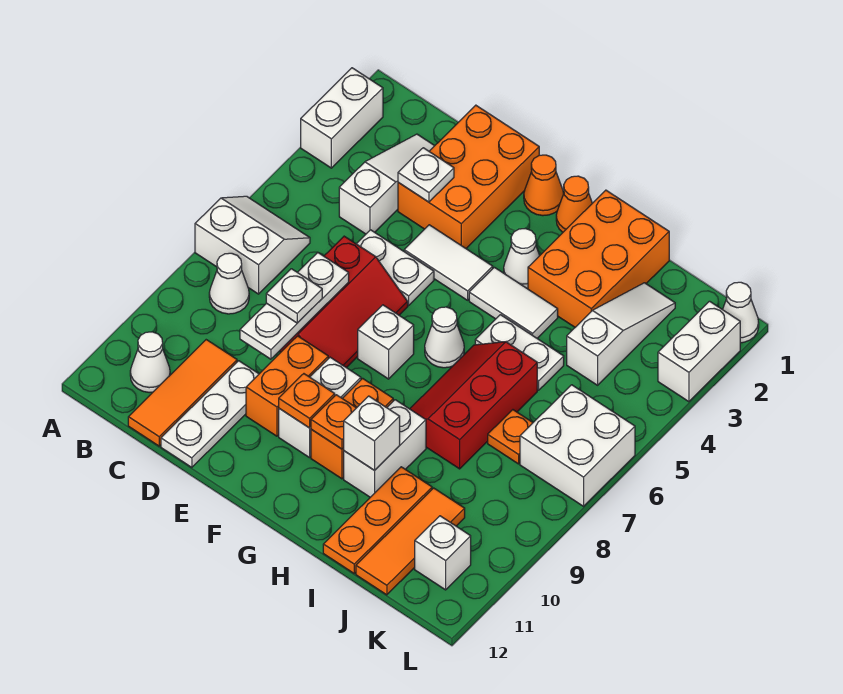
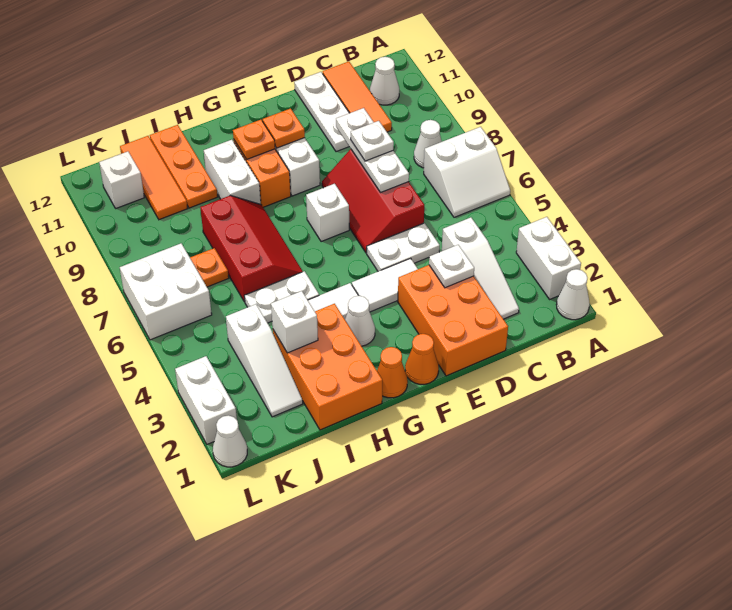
orange 1x2 brick [246,336,328,436] -> none
white 1x1 cone [425,307,464,368] -> white 1x1 cone moved to [556,269,590,320]
white 1x1 brick [344,396,400,471] -> white 1x1 brick moved to [271,291,318,353]

